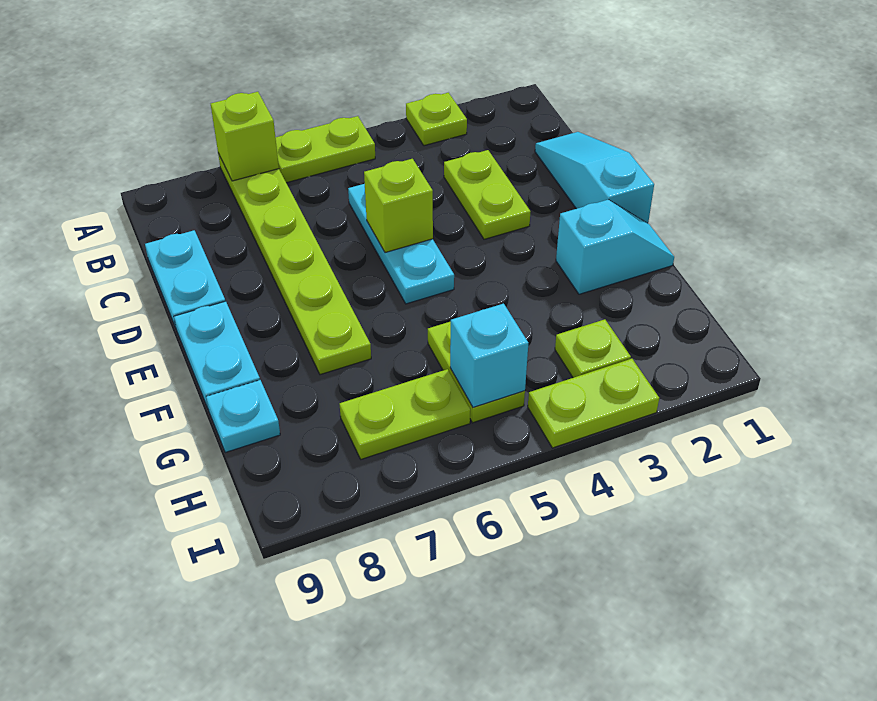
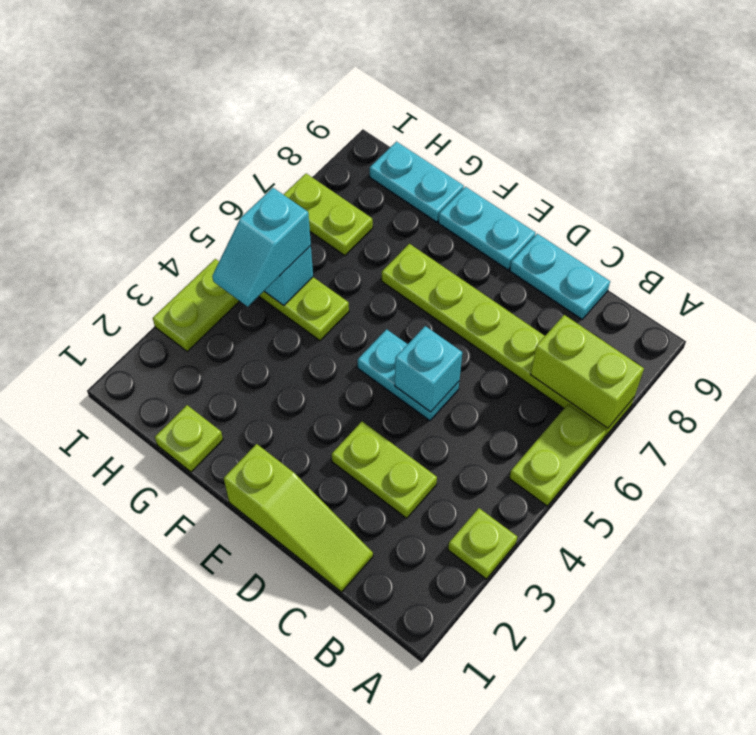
lime 1x1 brick [211,92,279,181] -> lime 1x2 brick [531,315,644,428]
cyan 1x3 slope [535,132,654,223] -> lime 1x3 slope [224,444,373,592]
cyan 1x3 plate [348,184,454,304] -> cyan 1x2 plate [358,329,459,421]
lime 1x1 brick [364,159,433,253] -> cyan 1x1 brick [395,326,462,412]
cyan 1x2 slope [556,200,674,294] -> cyan 1x2 slope moved to [212,188,311,307]
cyan 1x1 plate [206,380,280,452] -> cyan 1x2 plate [370,142,464,222]
lime 1x1 plate [555,319,631,378] -> lime 1x1 plate moved to [155,405,223,472]
lime 1x2 plate [340,369,470,459] -> lime 1x2 plate turned to [283,174,373,256]

